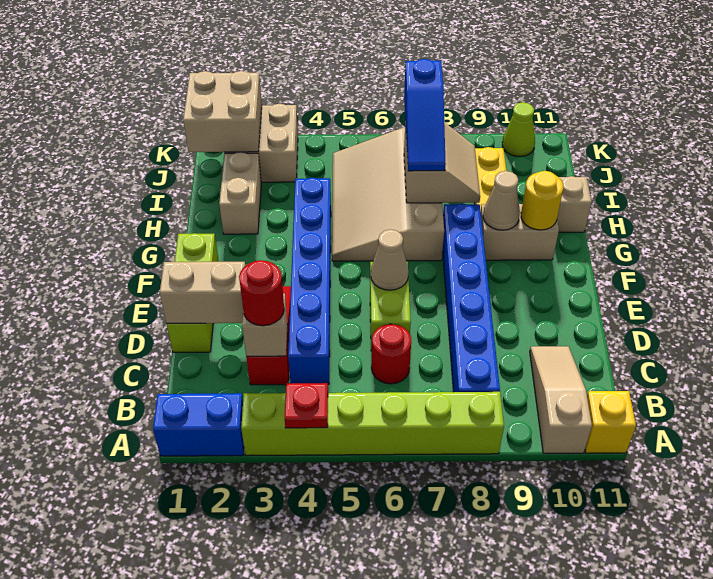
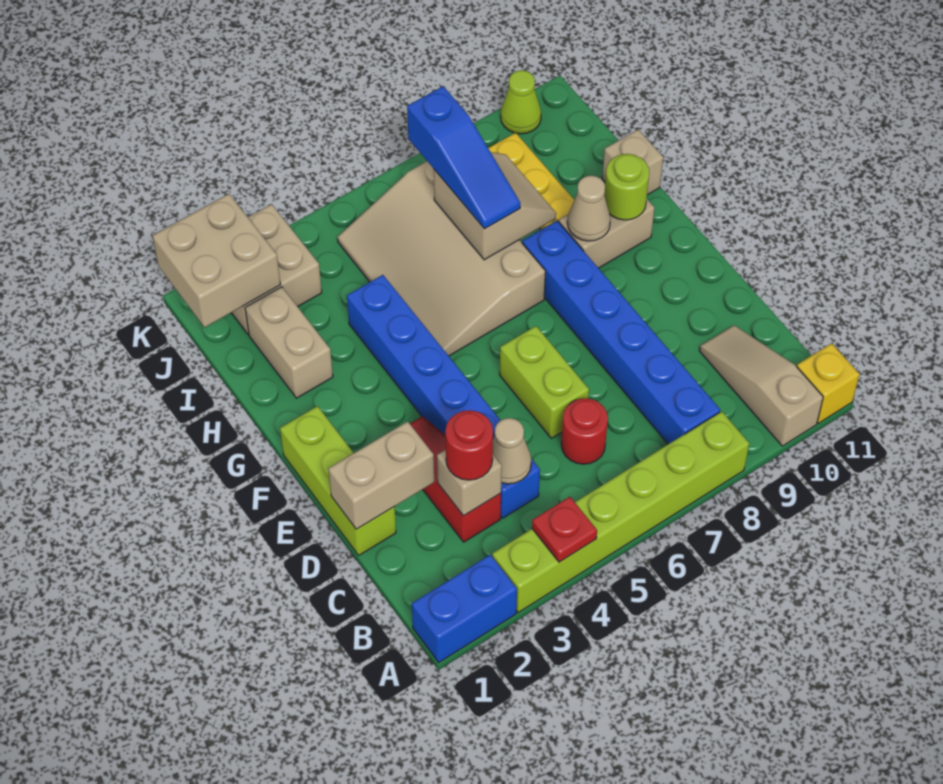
tan 1x1 cone [370,230,409,290] -> tan 1x1 cone moved to [493,418,531,484]
yellow 1x1 round brick [521,171,563,230] -> lime 1x1 round brick [604,154,649,220]

